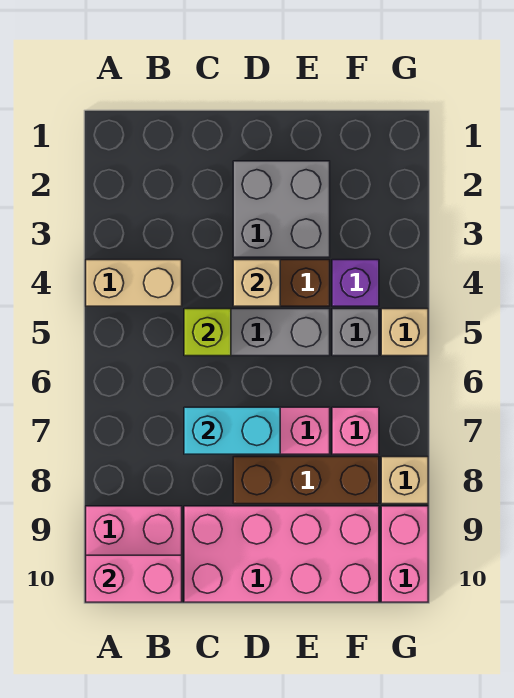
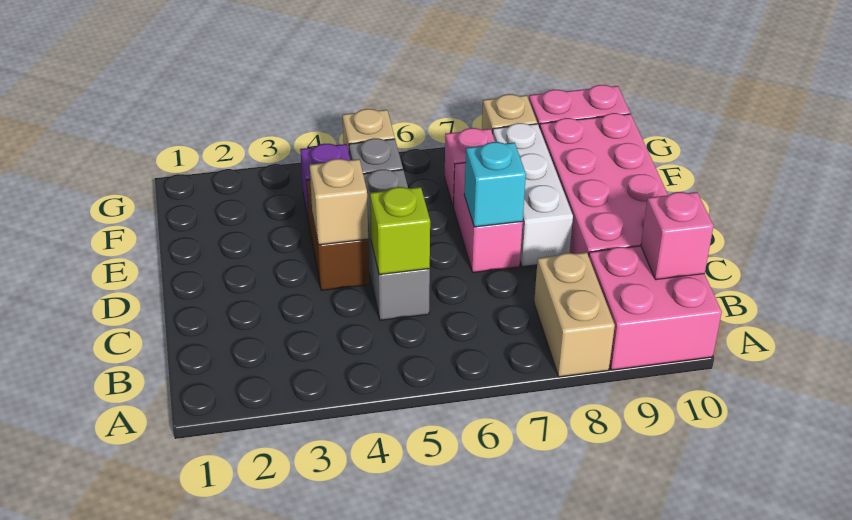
tan 1x2 brick [86,260,182,306] -> tan 1x2 brick moved to [534,252,615,377]
pink 1x2 brick [86,555,182,602] -> pink 1x1 brick [641,192,713,280]
cyan 1x2 brick [184,407,280,454] -> cyan 1x1 brick [464,142,526,227]
grey 2x2 brick [233,161,330,257] -> none
brown 1x3 brick [233,457,379,504] -> white 1x3 brick [493,123,573,267]

